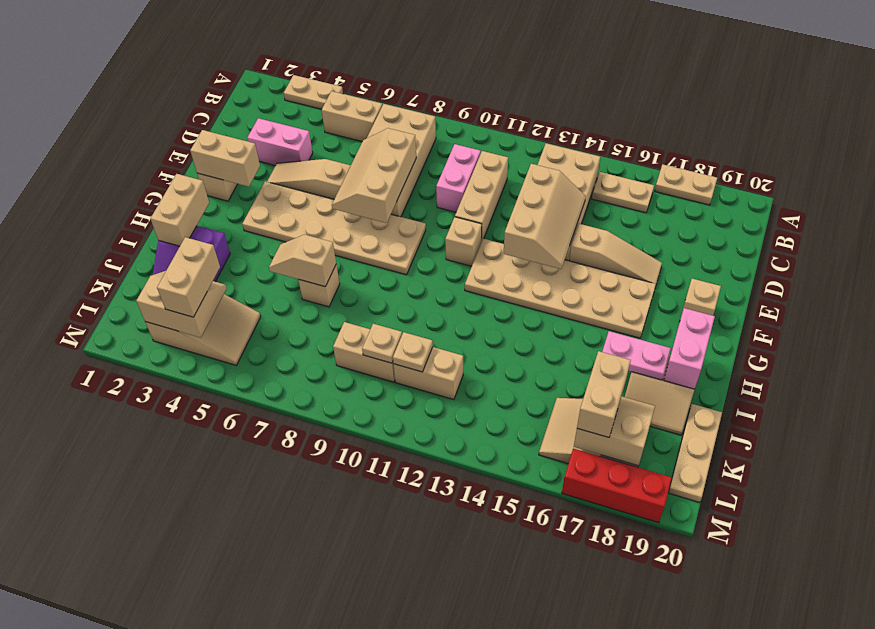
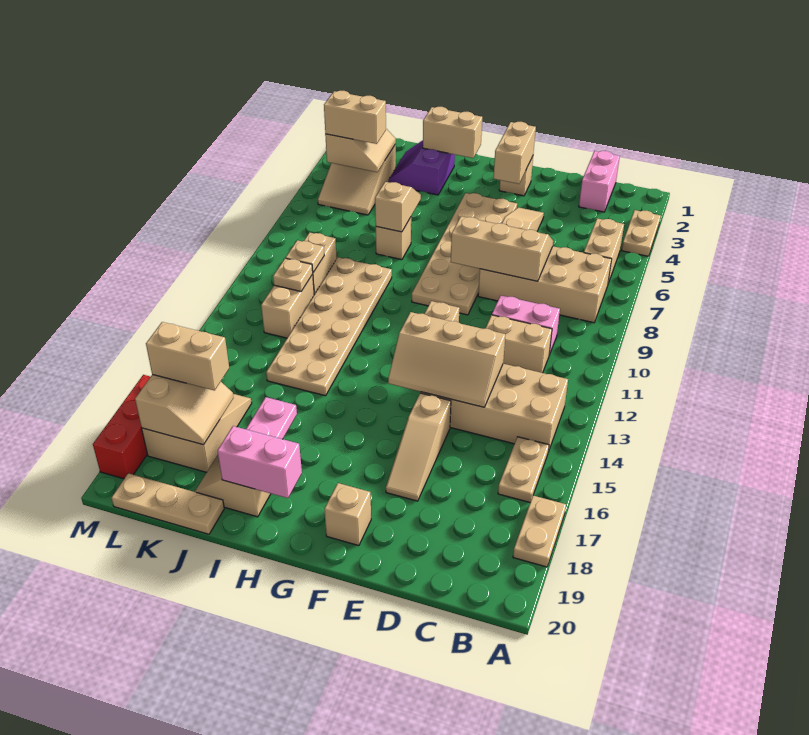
tan 1x3 brick [455,151,508,242] -> tan 1x2 brick [485,315,552,373]
pink 1x2 brick [247,118,313,166] -> pink 1x2 brick moved to [579,151,620,212]
tan 2x6 plate [465,239,656,338] -> tan 2x6 plate moved to [266,257,392,396]

